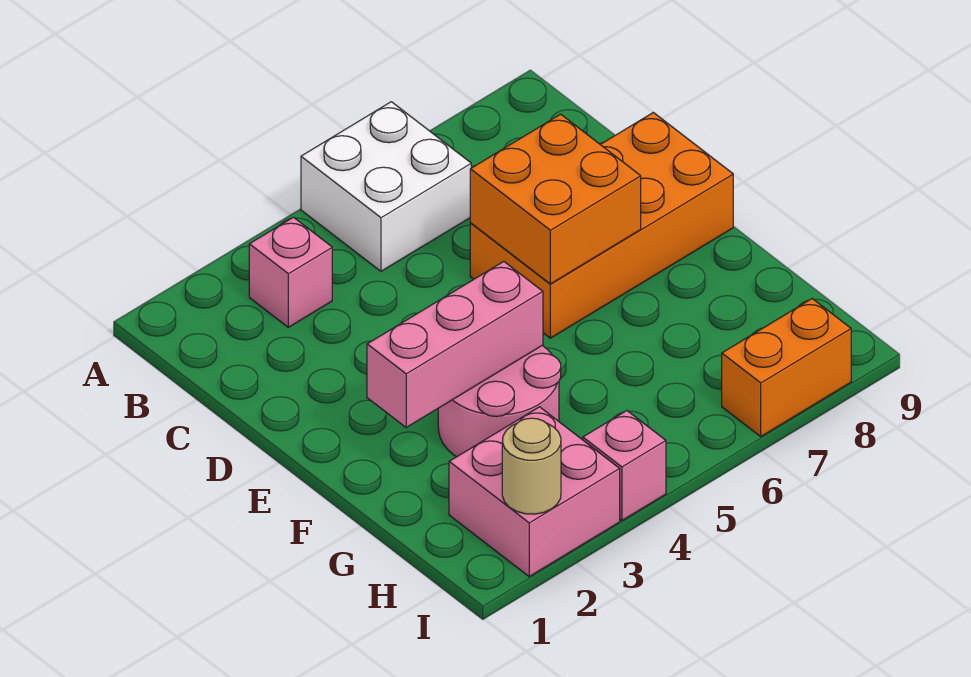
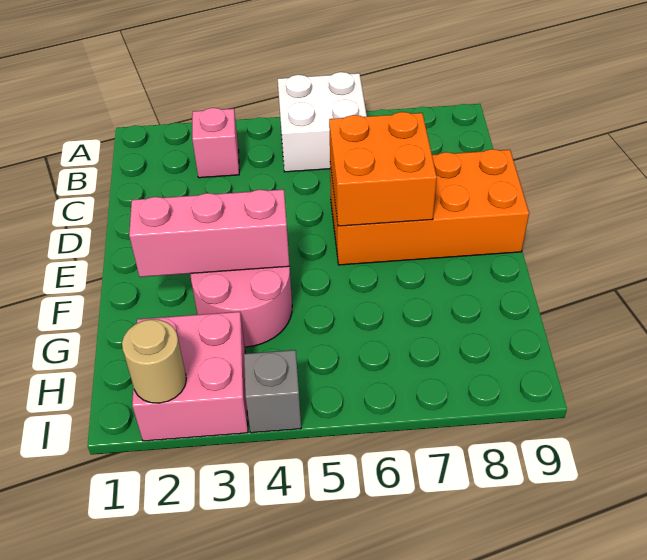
pink 1x1 brick [583,411,666,521] -> grey 1x1 brick [244,350,301,433]
orange 1x2 brick [722,299,851,436] -> none

